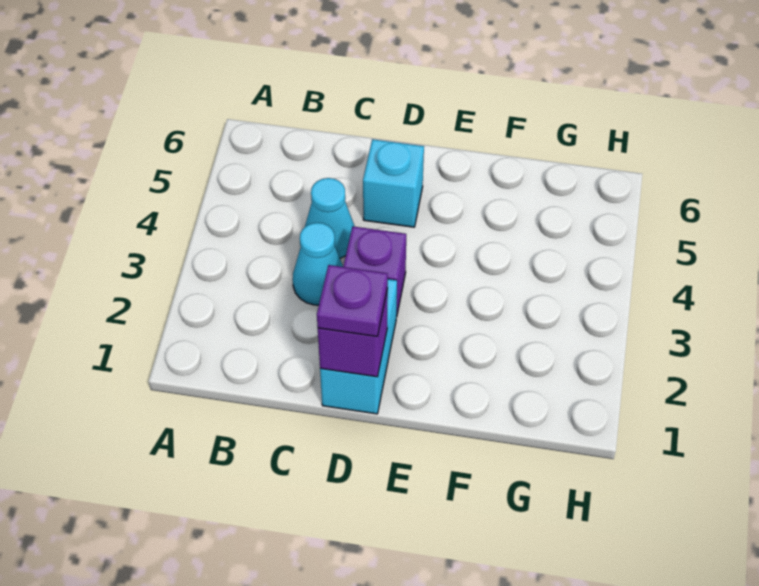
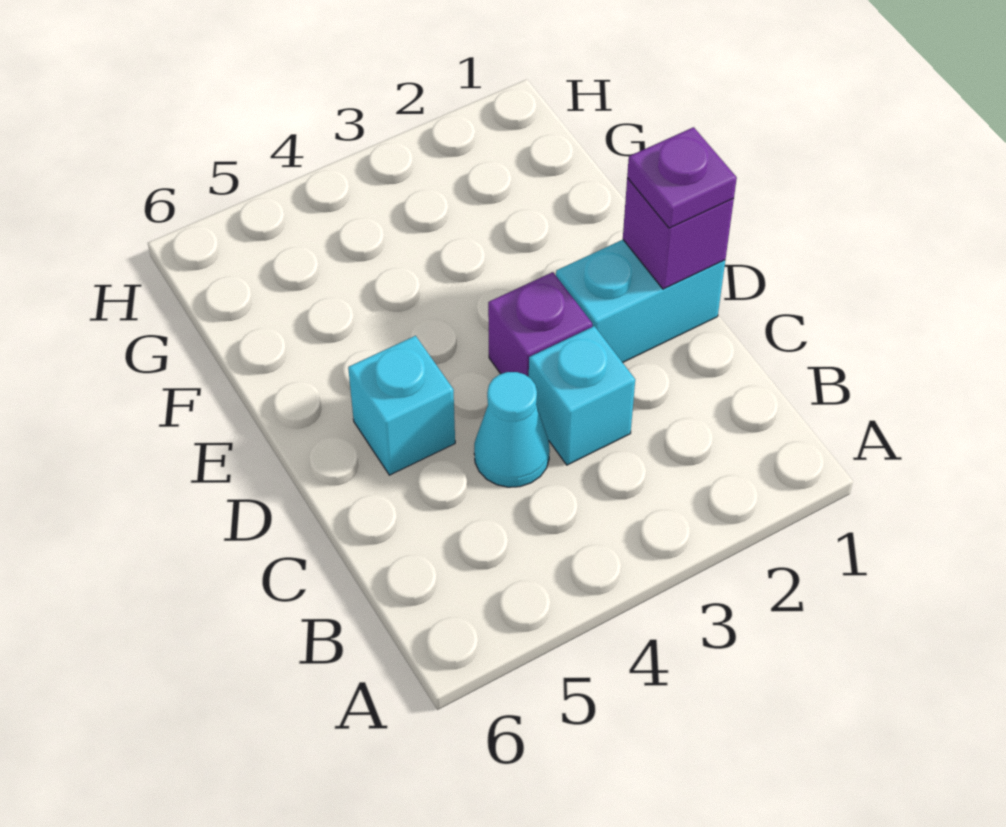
cyan 1x1 cone [293,223,343,305] -> cyan 1x1 brick [529,326,635,465]

